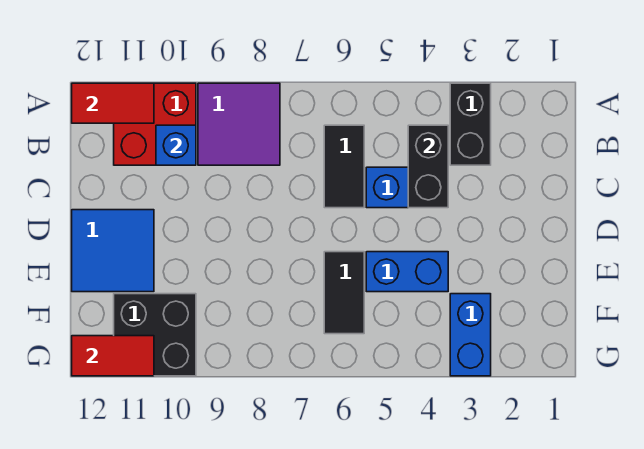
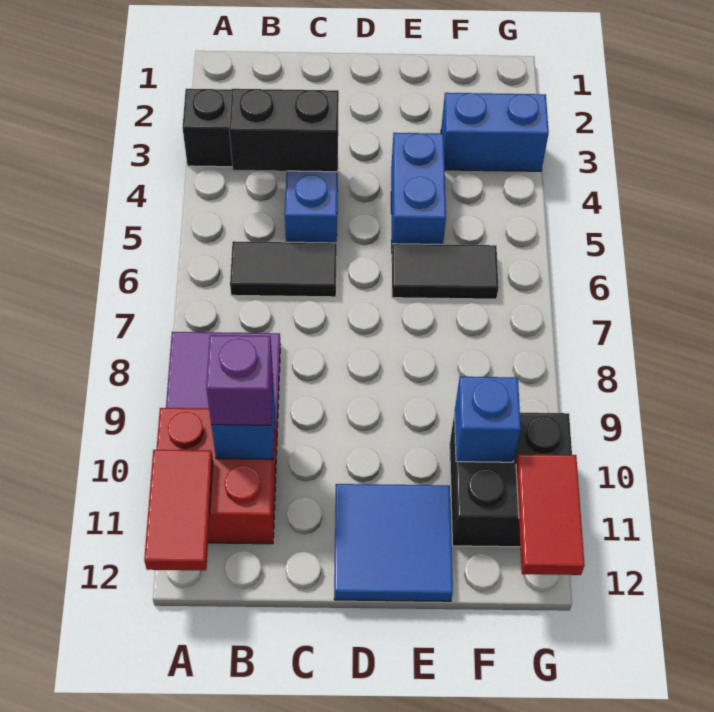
none -> purple 1x1 brick [206,335,273,425]
none -> blue 1x1 brick [454,377,521,462]

